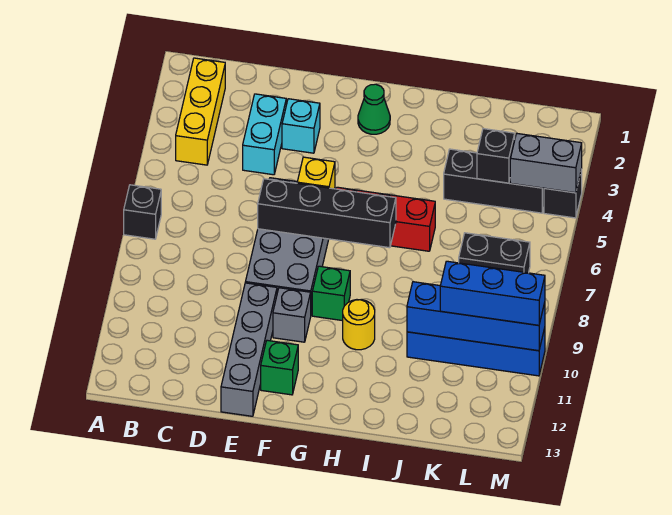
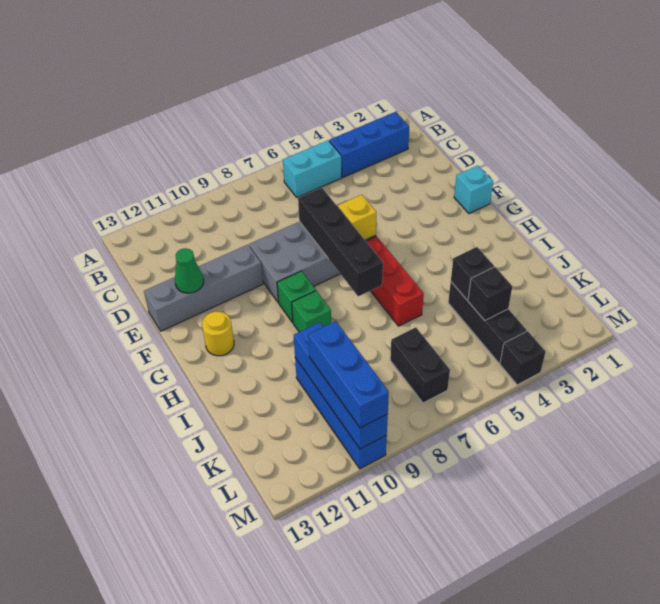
black 1x1 brick [124,185,161,239] -> black 1x1 brick moved to [451,247,494,300]
yellow 1x3 brick [176,58,225,165] -> blue 1x3 brick [329,112,409,177]
cyan 1x2 brick [243,94,286,175] -> cyan 1x2 brick moved to [283,141,342,197]
cyan 1x1 brick [282,99,320,153] -> cyan 1x1 brick moved to [454,166,493,214]
grey 1x1 brick [273,288,311,342] -> none
green 1x1 brick [261,340,298,395] -> green 1x1 brick moved to [292,291,331,332]
green 1x1 cone [358,84,390,134] -> green 1x1 cone moved to [175,248,204,293]
yellow 1x1 round brick [343,300,375,350] -> yellow 1x1 round brick moved to [202,312,234,356]
grey 1x2 brick [510,134,582,193] -> none

